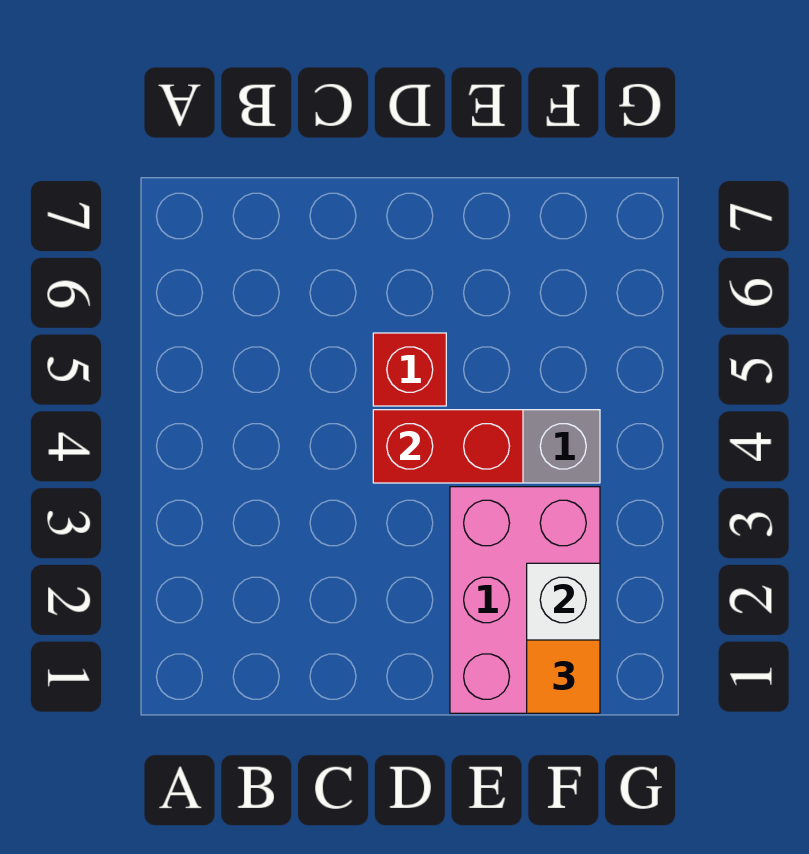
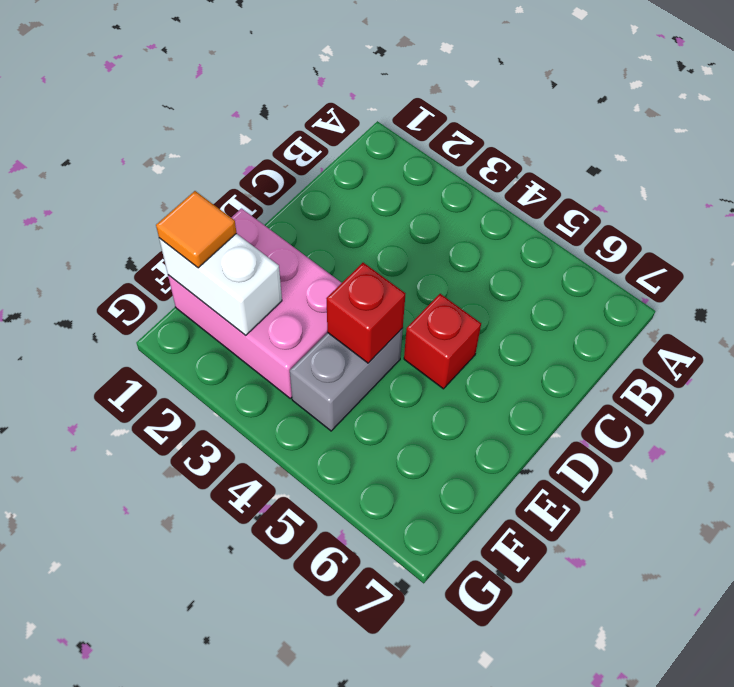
red 1x2 brick [373,410,523,483] -> red 1x1 brick [326,263,405,363]

